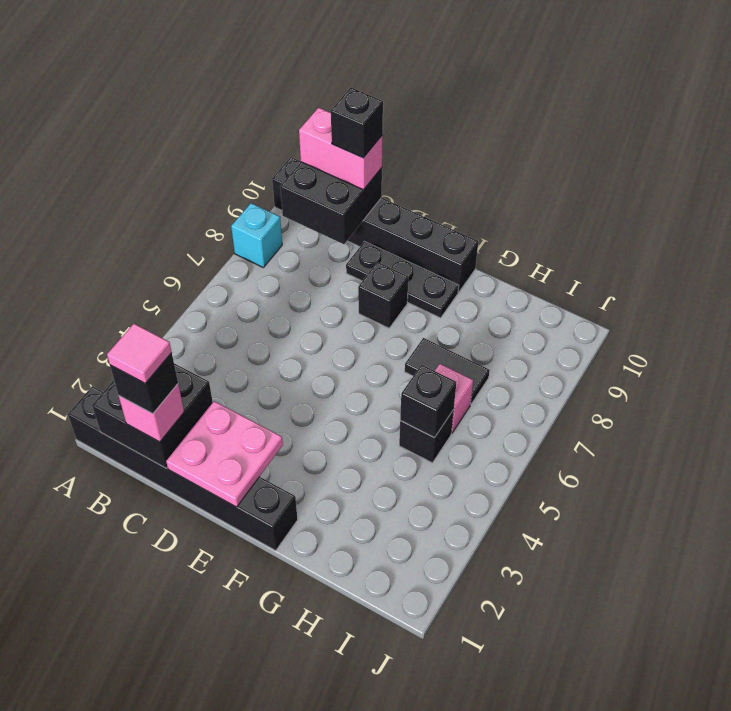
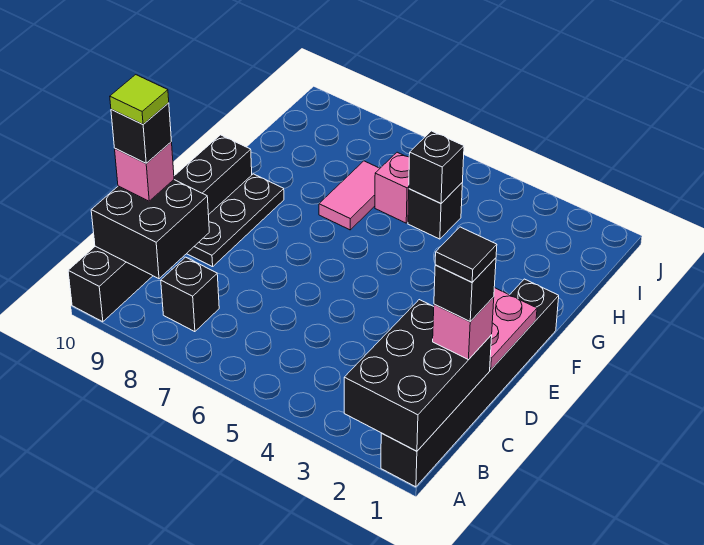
cyan 1x1 brick [231,203,282,267] -> none
black 2x2 brick [92,363,213,468] -> black 2x3 brick [344,300,492,451]
pink 1x2 brick [299,108,383,190] -> pink 1x1 brick [115,142,174,201]
pink 1x1 tile [107,324,172,383] -> black 1x1 tile [435,227,497,282]
none -> lime 1x1 tile [110,75,169,124]
black 1x1 brick [358,262,408,328] -> black 1x1 brick moved to [161,257,219,332]
black 1x2 tile [405,338,490,404] -> pink 1x2 tile [319,161,380,230]

